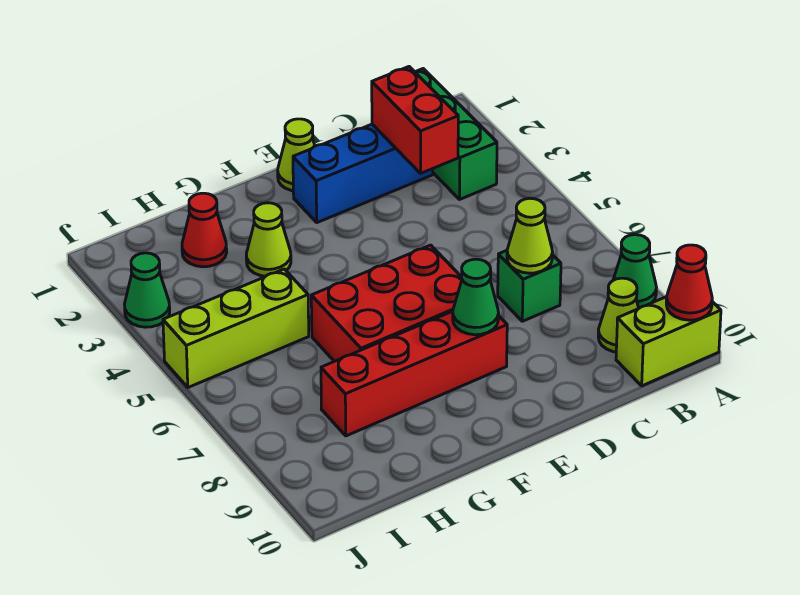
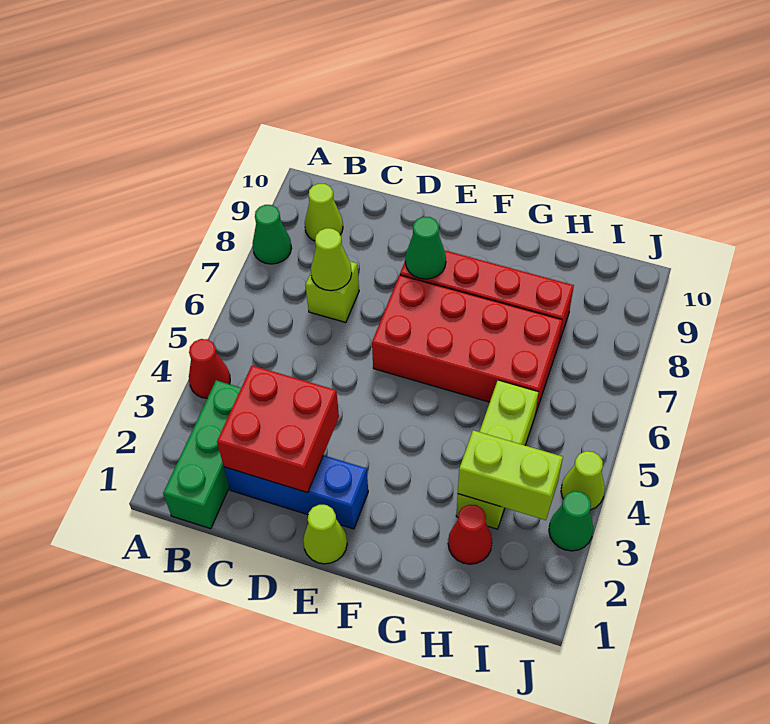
lime 1x2 brick [616,297,721,386] -> lime 1x2 brick moved to [458,430,563,520]
red 1x1 cone [666,245,712,320] -> red 1x1 cone moved to [189,339,230,398]
red 1x2 brick [372,67,458,174] -> red 2x2 brick [217,366,339,493]
green 1x1 brick [498,250,561,321] -> lime 1x1 brick [305,261,359,322]
red 2x3 brick [311,245,462,361] -> red 2x4 brick [372,275,562,414]
lime 1x1 cone [246,203,291,276] -> lime 1x1 cone moved to [561,451,605,510]
lime 1x3 brick [163,269,309,387] -> lime 1x3 brick turned to [456,380,538,529]

